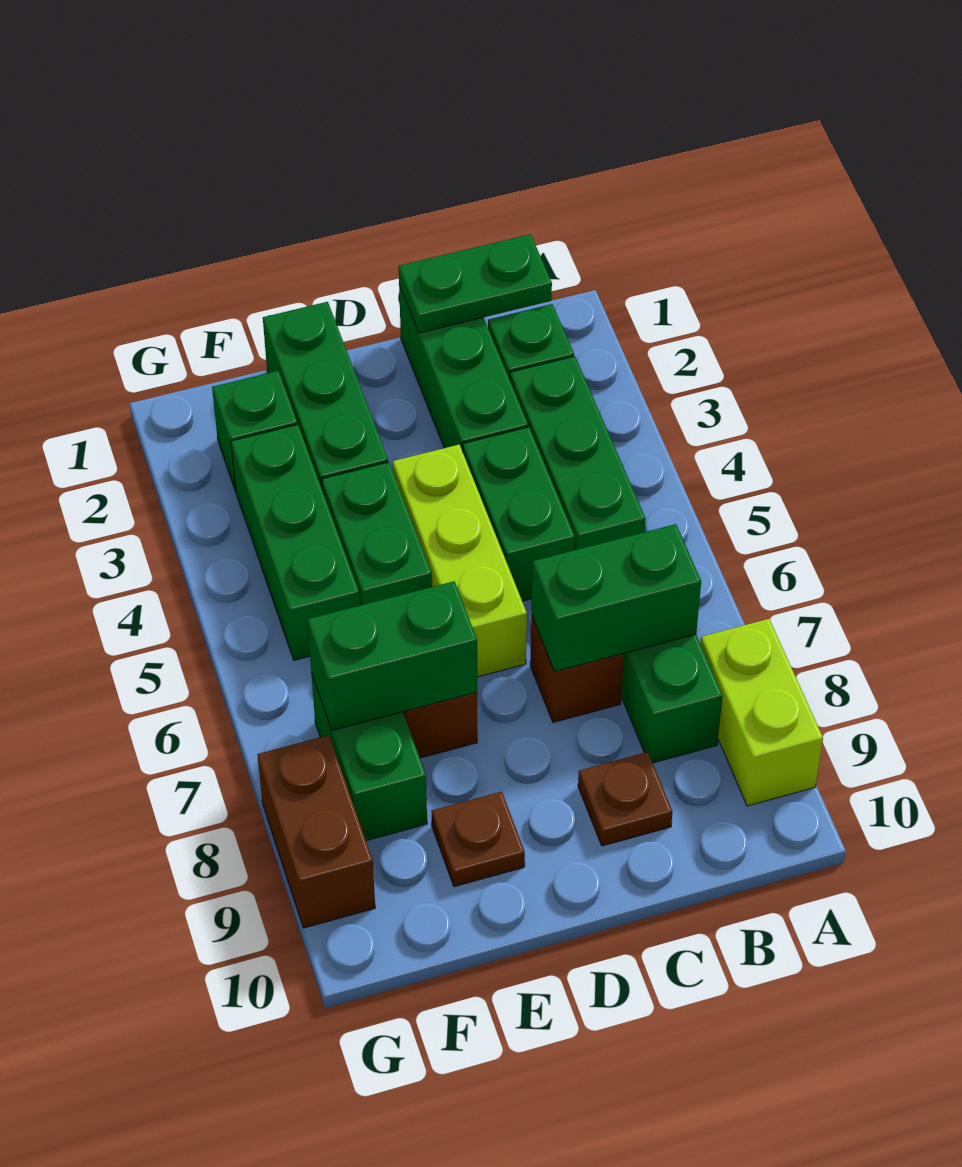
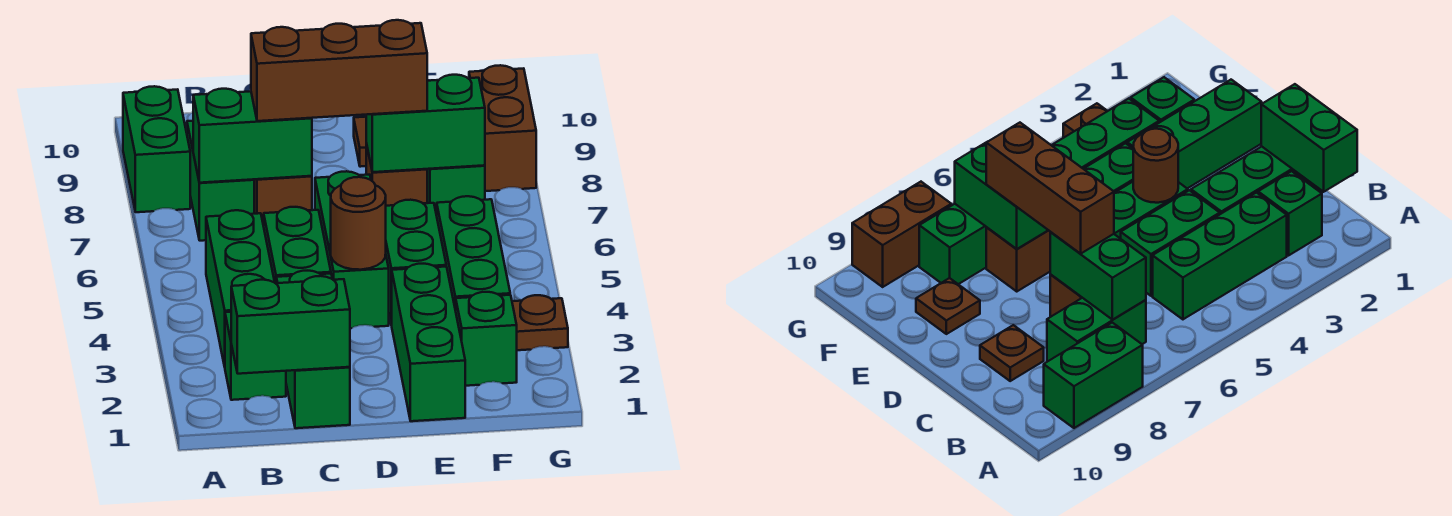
lime 1x2 brick [700,619,823,806] -> green 1x2 brick [123,86,190,212]
green 1x2 plate [399,234,552,333] -> green 1x2 brick [231,276,350,374]
none -> brown 1x3 brick [251,20,427,121]
lime 1x3 brick [393,445,527,677] -> green 1x3 brick [315,171,389,328]
none -> brown 1x1 round brick [331,177,386,270]
none -> brown 1x1 plate [512,295,568,350]

